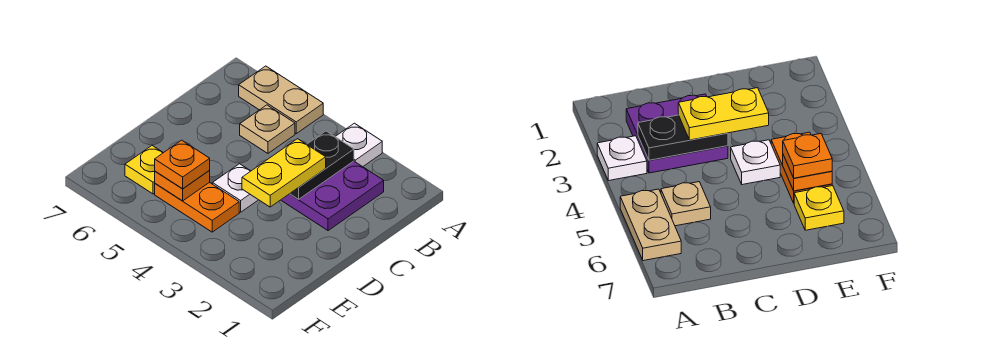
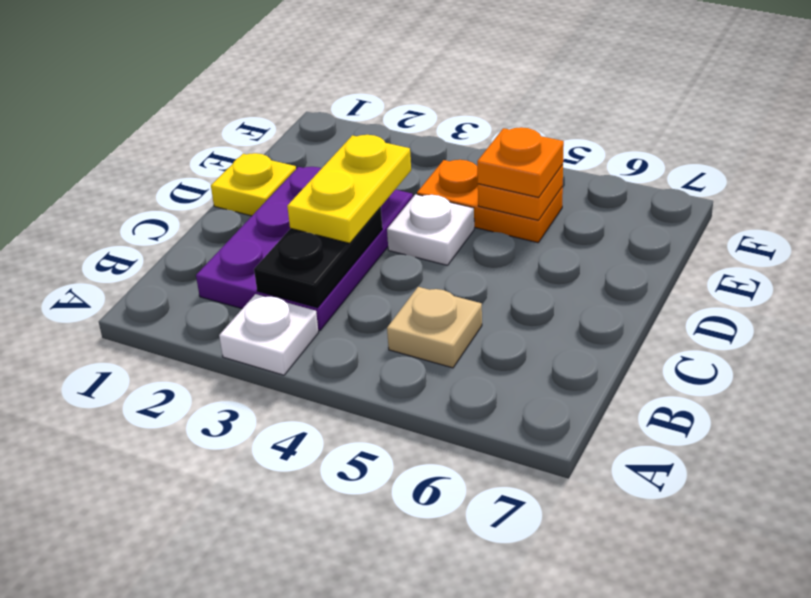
tan 1x2 plate [239,66,323,134] -> none
purple 2x2 plate [281,161,384,231] -> purple 2x3 plate [196,167,413,330]
yellow 1x1 plate [125,146,163,194] -> yellow 1x1 plate moved to [211,153,296,216]

